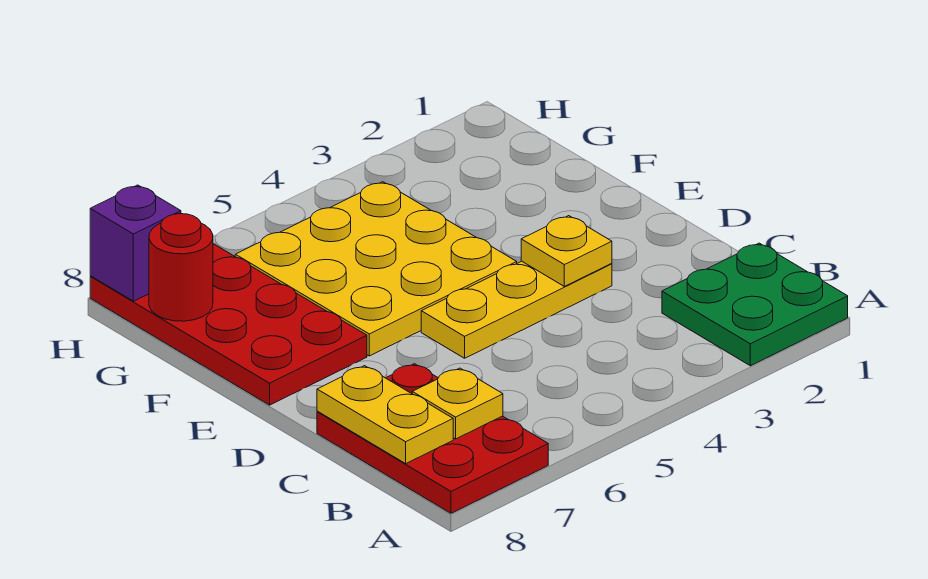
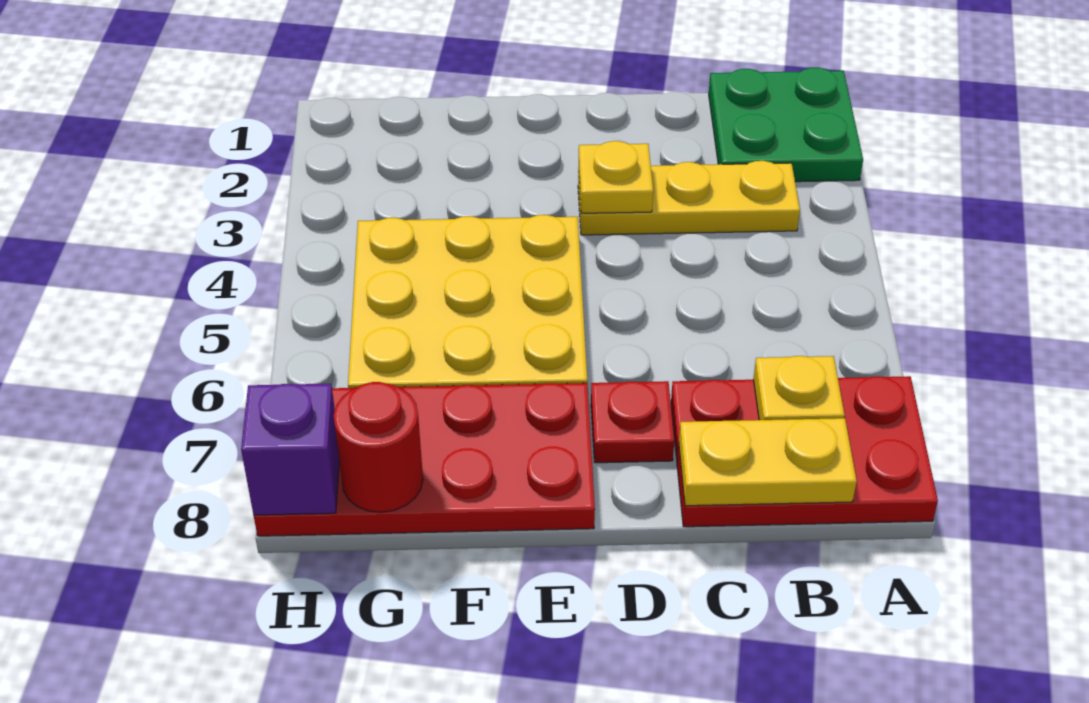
yellow 1x3 plate [421,261,612,358] -> yellow 1x3 plate turned to [578,161,800,235]
none -> red 1x1 plate [591,381,674,463]

